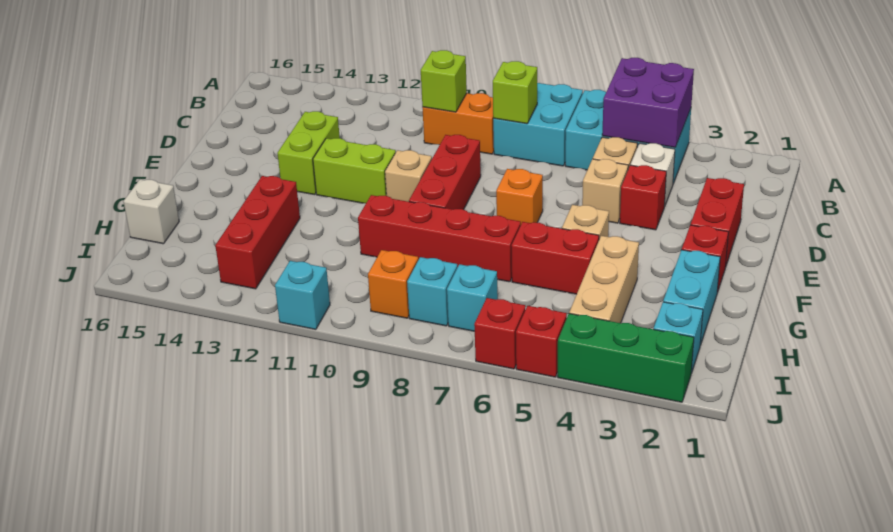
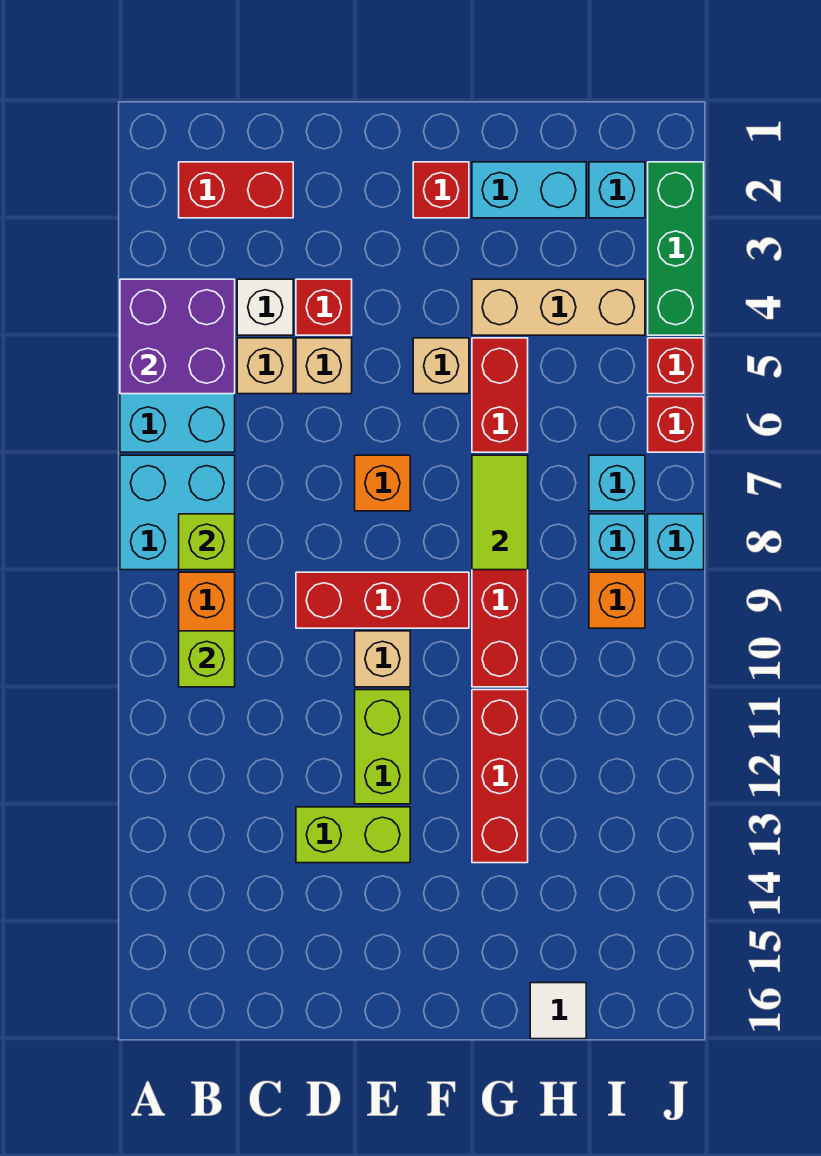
red 1x2 brick [691,178,744,265] -> red 1x2 brick moved to [179,162,293,218]
none -> lime 1x2 tile [472,455,528,570]
red 1x3 brick [215,176,300,289] -> red 1x3 brick turned to [472,690,528,863]
white 1x1 brick [123,179,179,244] -> white 1x1 tile [530,983,586,1039]
cyan 1x1 brick [275,261,330,329] -> cyan 1x1 brick moved to [648,514,704,570]

